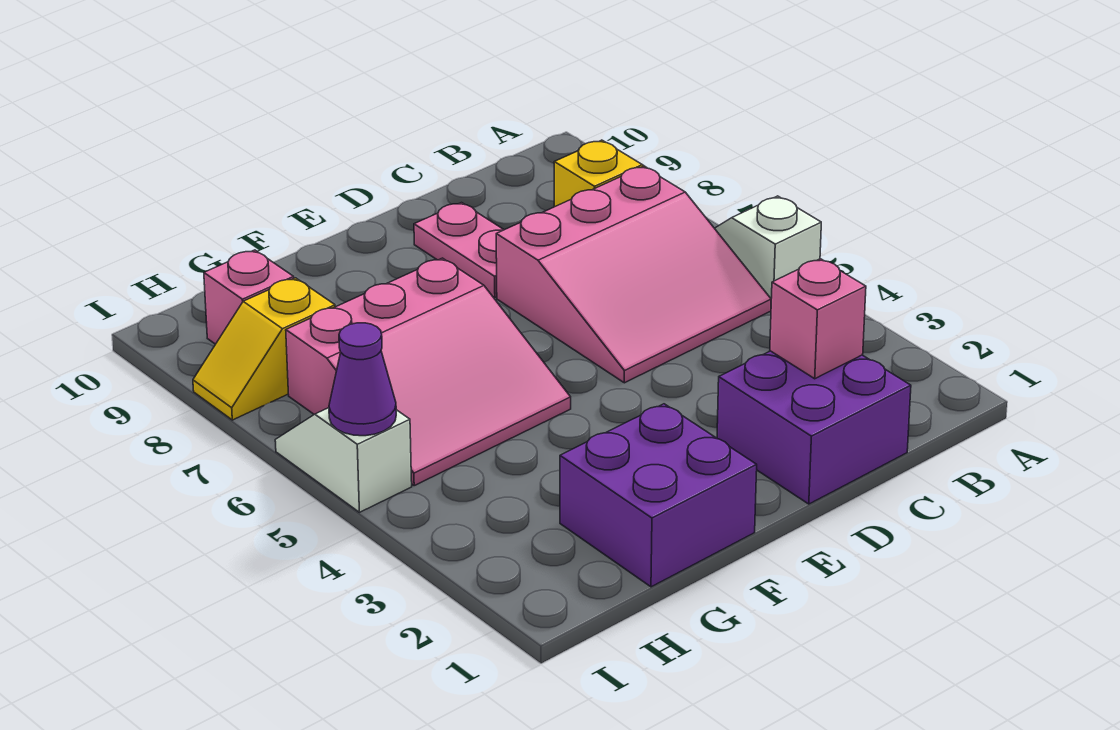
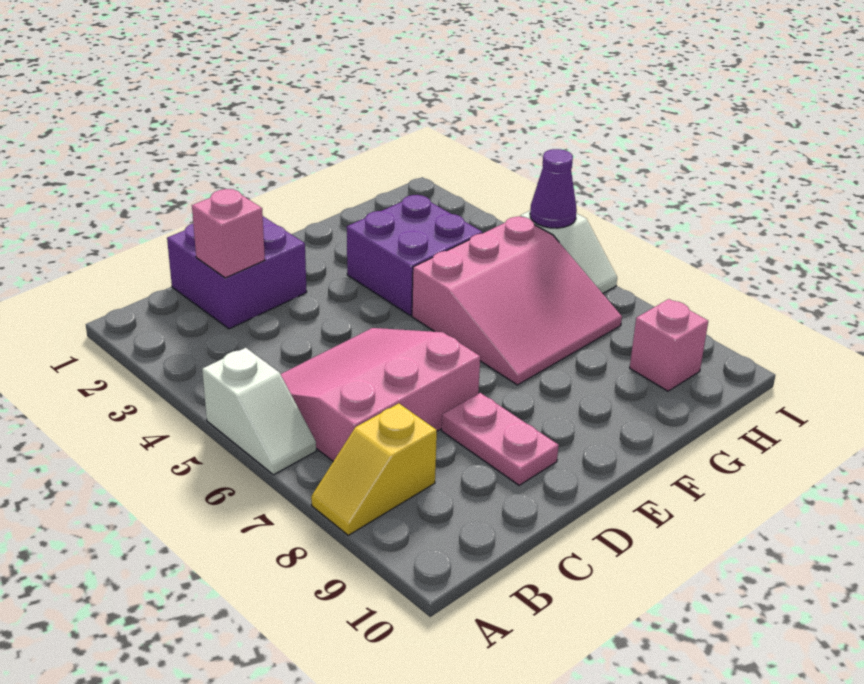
purple 2x2 brick [560,404,757,587] -> purple 2x2 brick moved to [347,195,483,316]
pink 3x3 slope [286,258,571,485] -> pink 3x3 slope turned to [412,216,622,385]
yellow 1x2 slope [193,278,335,420] -> none

